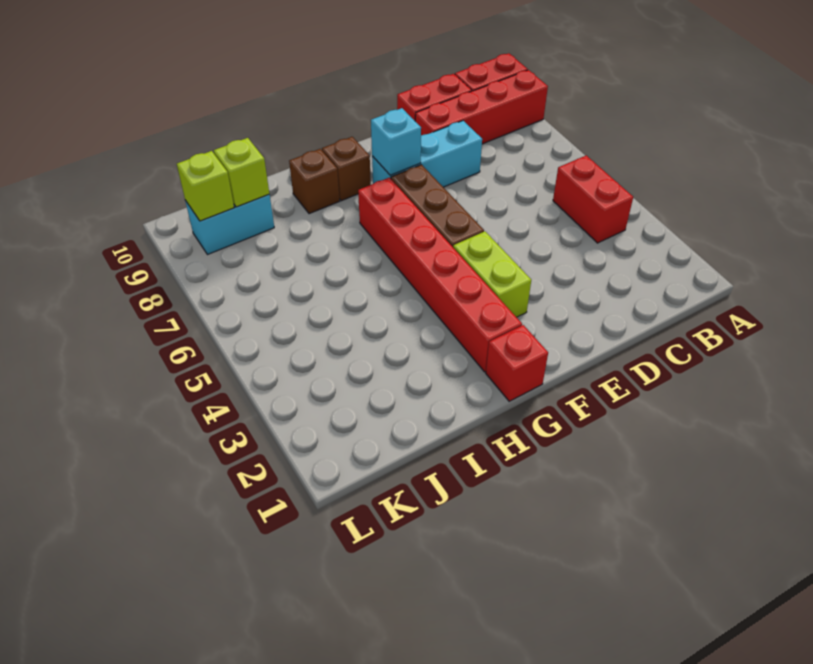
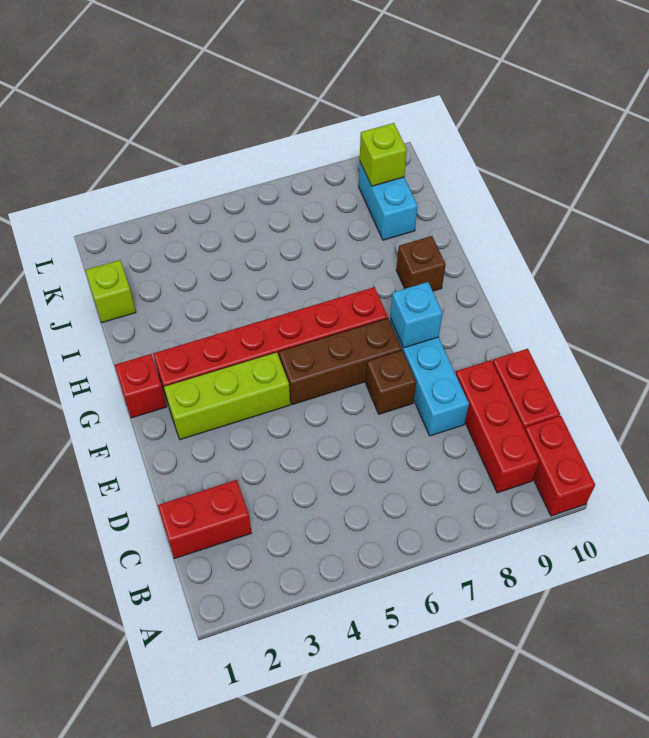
red 1x4 brick [415,70,548,144] -> red 1x3 brick [456,360,539,493]
red 1x2 brick [553,156,633,243] -> red 1x2 brick moved to [158,480,251,559]
lime 1x2 brick [453,231,531,317] -> lime 1x3 brick [164,352,290,440]
brown 1x1 brick [322,137,371,201] -> brown 1x1 brick moved to [366,351,416,414]
lime 1x1 brick [214,138,269,207] -> lime 1x1 brick moved to [85,260,136,323]

